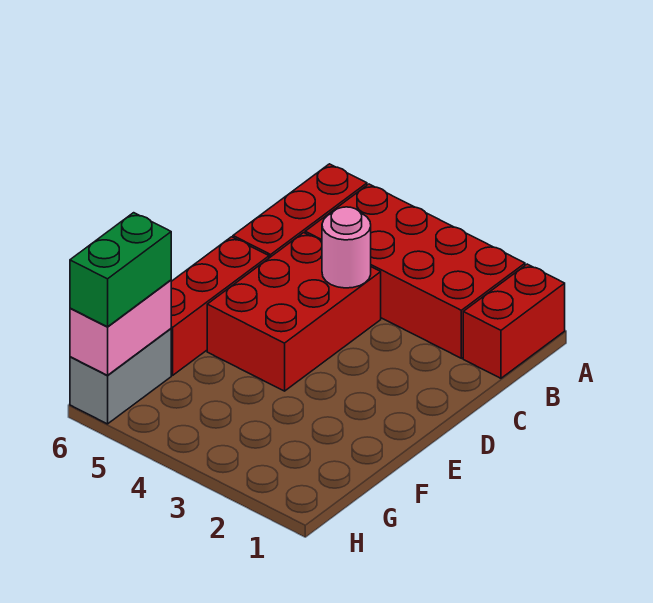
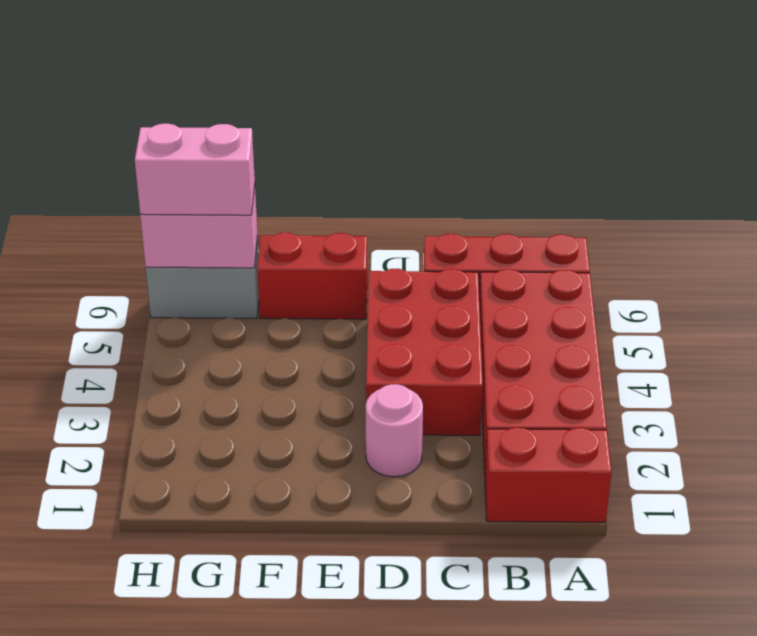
red 2x3 brick [207,233,381,391] -> red 2x3 brick turned to [366,269,483,435]
pink 1x1 round brick [322,207,371,288] -> pink 1x1 round brick moved to [366,384,423,477]
red 1x3 brick [171,237,269,375] -> red 1x2 brick [257,233,367,319]
green 1x2 brick [70,213,171,327] -> pink 1x2 brick [135,124,255,215]

